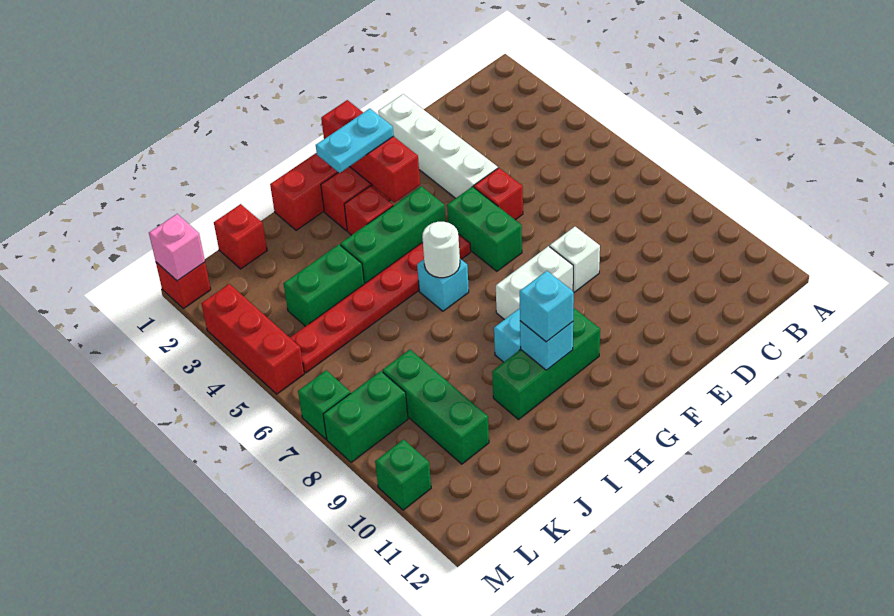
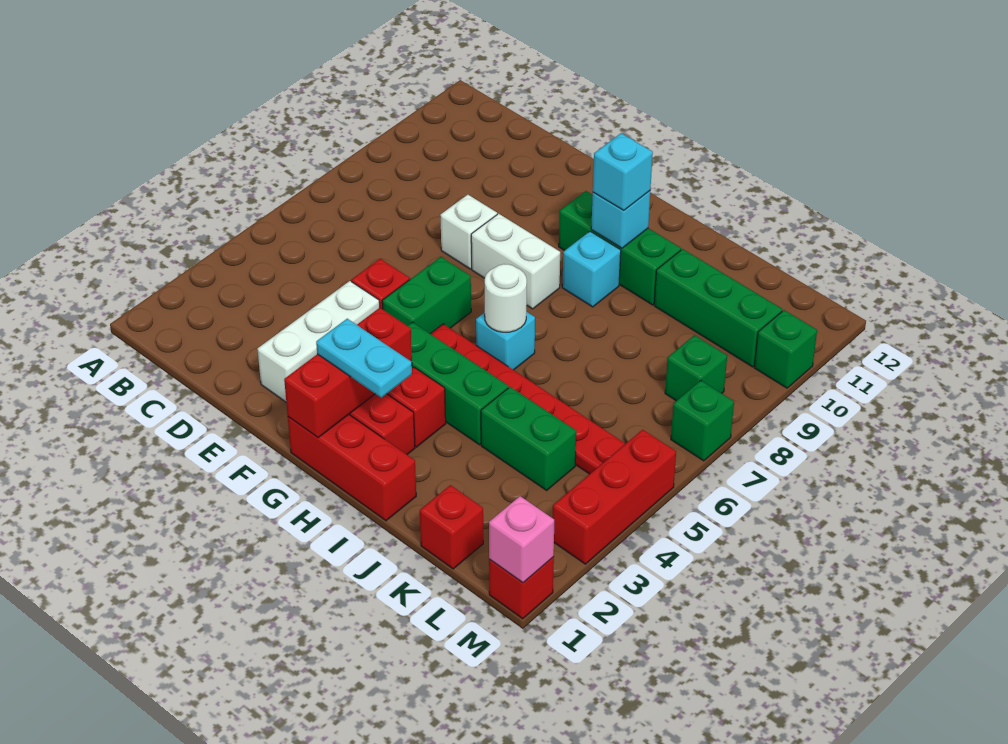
white 1x4 brick [378,94,498,198] -> white 1x3 brick [258,281,380,402]
green 1x3 brick [382,350,489,464] -> green 1x3 brick turned to [654,249,782,367]
green 1x2 brick [323,371,408,463] -> green 1x1 brick [665,335,727,401]

